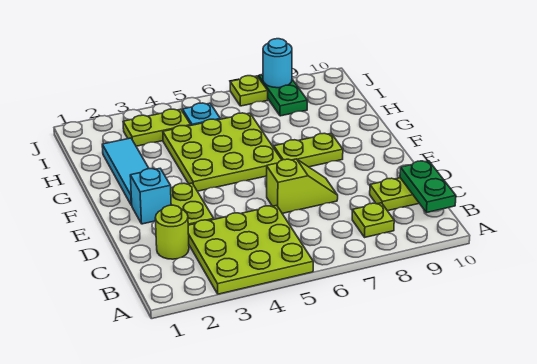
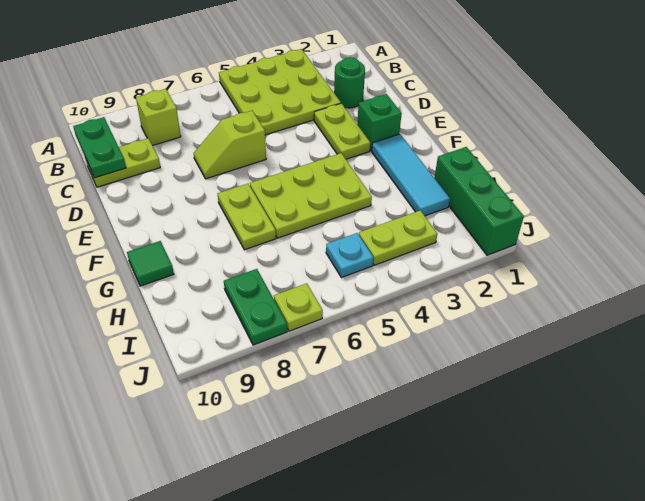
lime 1x1 plate [352,203,394,237] -> lime 1x1 brick [136,89,181,146]
lime 1x1 round brick [155,205,189,259] -> green 1x1 round brick [334,57,365,108]
cyan 1x1 brick [130,169,171,224] -> green 1x1 brick [357,94,402,151]
lime 3x3 plate [163,113,281,191] -> lime 2x3 plate [250,153,372,238]
lime 1x2 plate [274,133,343,167] -> lime 1x2 plate turned to [218,184,276,250]
none -> green 1x1 tile [127,241,174,286]
none -> green 1x3 brick [434,147,524,255]
cyan 1x1 round brick [263,39,292,88] -> none

